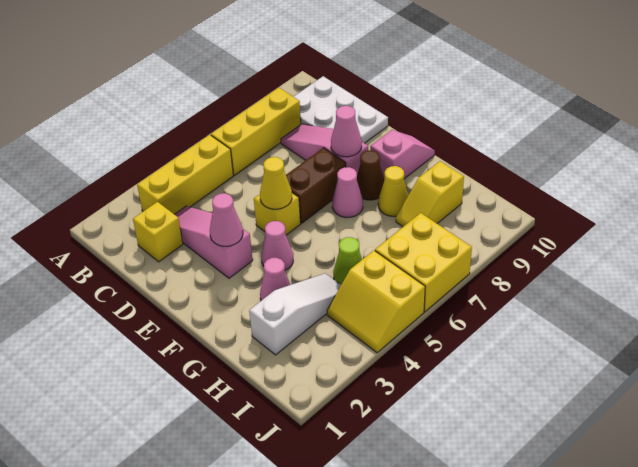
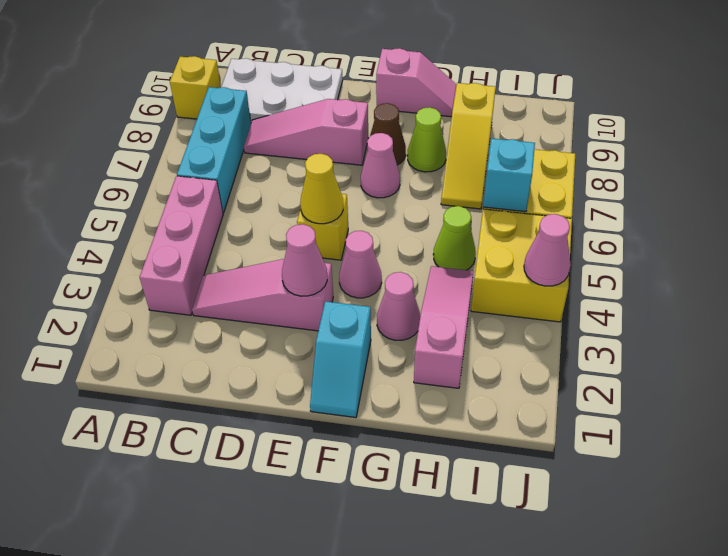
yellow 1x3 brick [137,135,233,214] -> pink 1x3 brick [140,176,223,315]
yellow 1x3 brick [211,88,301,175] -> cyan 1x3 brick [177,87,251,213]
yellow 1x1 brick [133,202,183,262] -> yellow 1x1 brick moved to [170,56,221,119]
brown 1x2 brick [286,148,346,223] -> none
pink 1x1 cone [331,106,362,157] -> pink 1x1 cone moved to [524,214,571,286]
none -> cyan 1x2 slope [310,301,371,418]
pink 1x2 slope [370,130,435,180] -> pink 1x2 slope turned to [376,48,457,117]
yellow 1x1 cone [378,166,408,216] -> lime 1x1 cone [407,107,446,172]
white 1x3 slope [249,273,341,355] -> pink 1x3 slope [414,266,473,388]
yellow 1x2 slope [396,161,464,227] -> yellow 1x3 slope [441,83,496,209]
yellow 2x2 slope [327,251,425,353] -> yellow 2x2 brick [471,209,572,322]
none -> cyan 1x1 brick [483,138,535,212]

